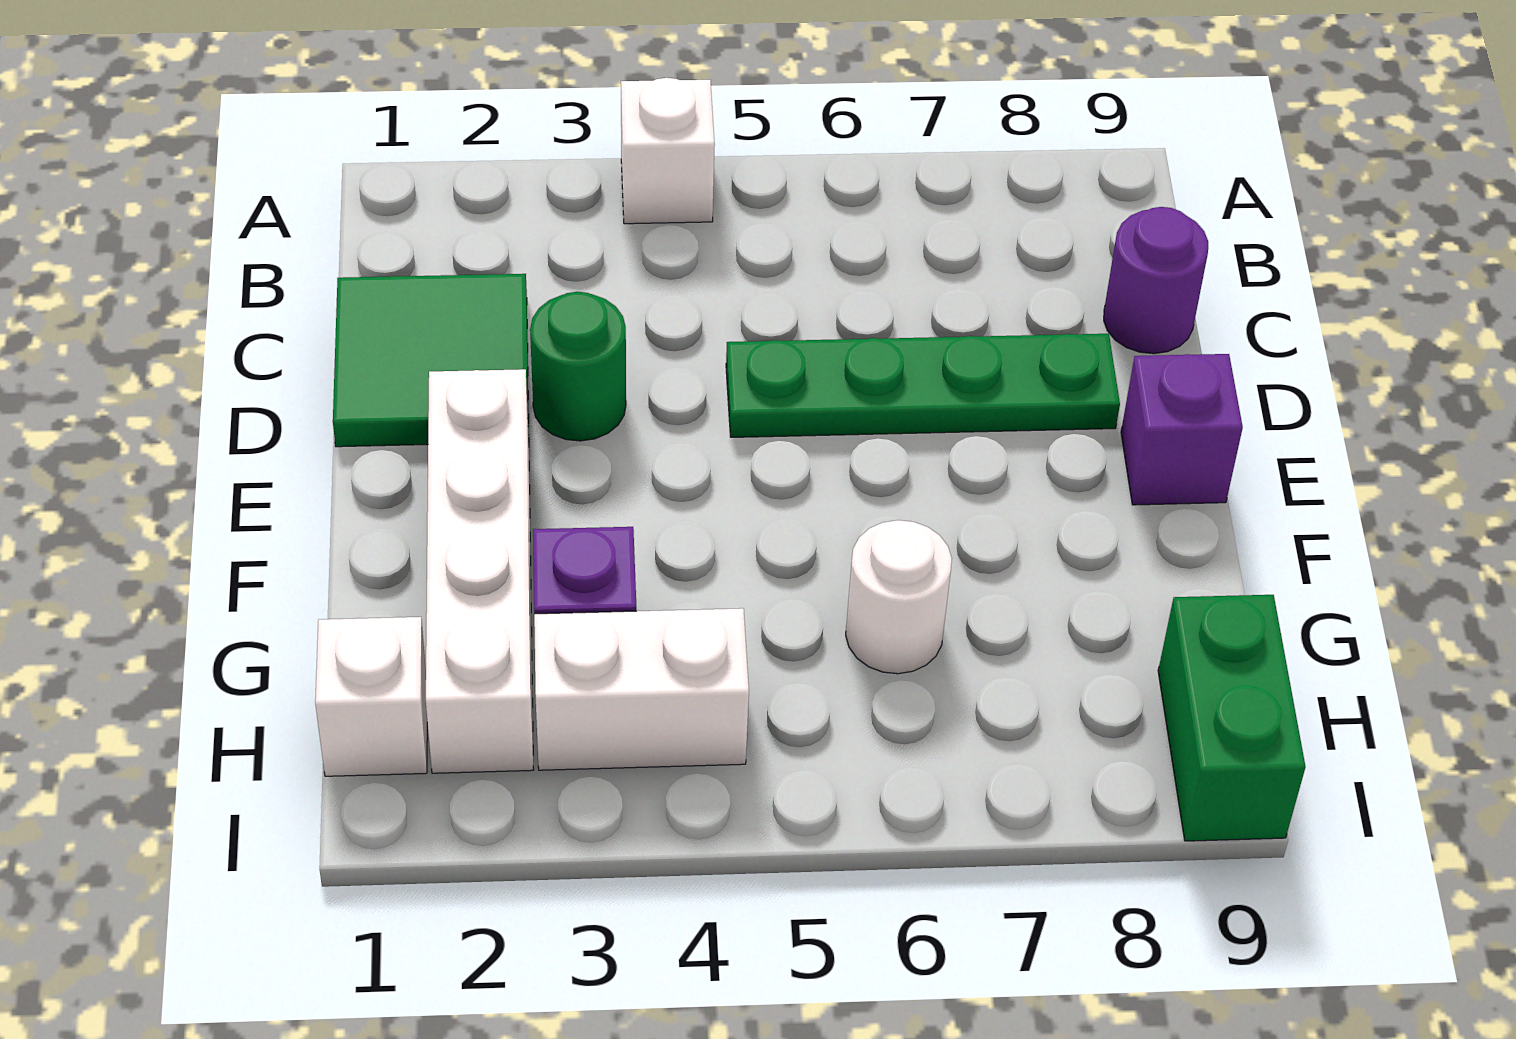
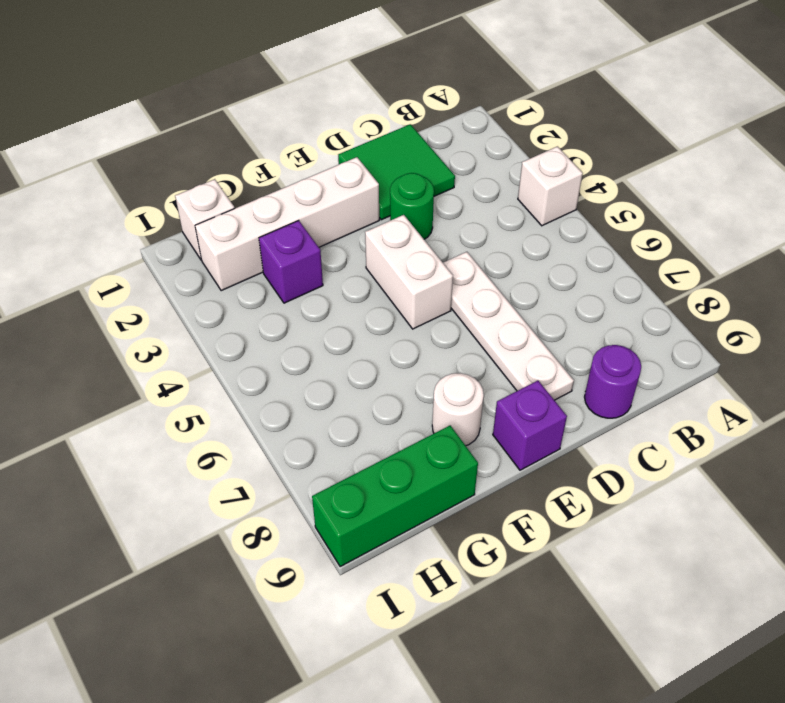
green 1x4 plate [726,334,1120,437] -> white 1x4 plate [443,252,574,400]
white 1x1 round brick [846,520,952,674] -> white 1x1 round brick moved to [432,373,484,446]
white 1x2 brick [534,608,749,770] -> white 1x2 brick moved to [365,215,453,329]
green 1x2 brick [1158,595,1306,841] -> green 1x3 brick [312,426,478,567]

